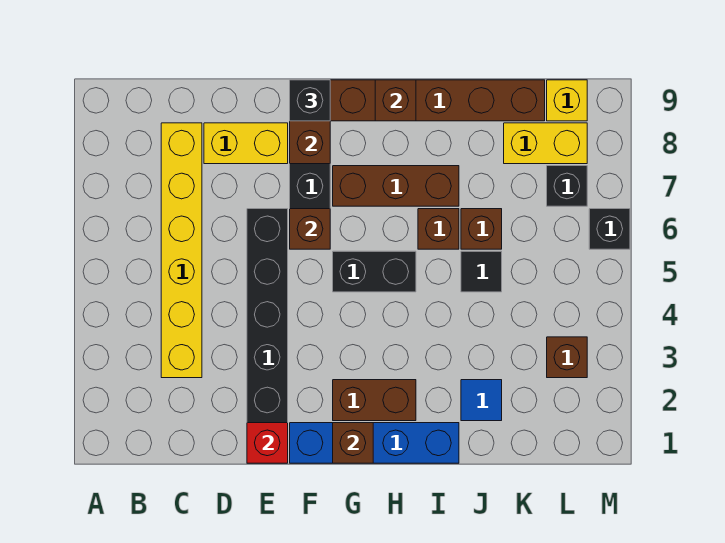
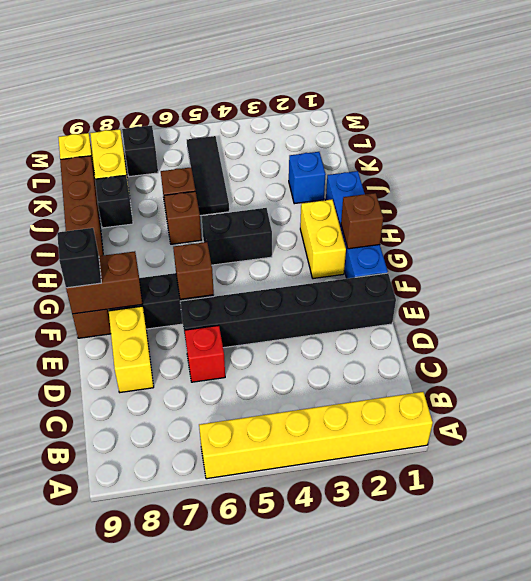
yellow 1x6 brick [161,123,202,378] -> yellow 1x6 brick moved to [199,392,433,479]
red 1x1 brick [247,423,288,463] -> red 1x1 brick moved to [185,325,225,382]
brown 1x2 brick [333,380,416,421] -> yellow 1x2 brick [300,199,346,279]
black 1x2 brick [333,251,416,292] -> black 1x2 brick turned to [202,208,272,265]
brown 1x3 brick [333,166,459,206] -> none
brown 1x1 brick [375,80,416,121] -> none
blue 1x1 tile [461,380,502,421] -> blue 1x1 brick [289,152,326,204]
black 1x1 tile [461,251,502,292] -> black 1x3 tile [187,136,229,216]
brown 1x1 brick [547,337,587,378] -> none
black 1x1 brick [589,209,630,249] -> black 1x1 brick moved to [95,175,133,228]

